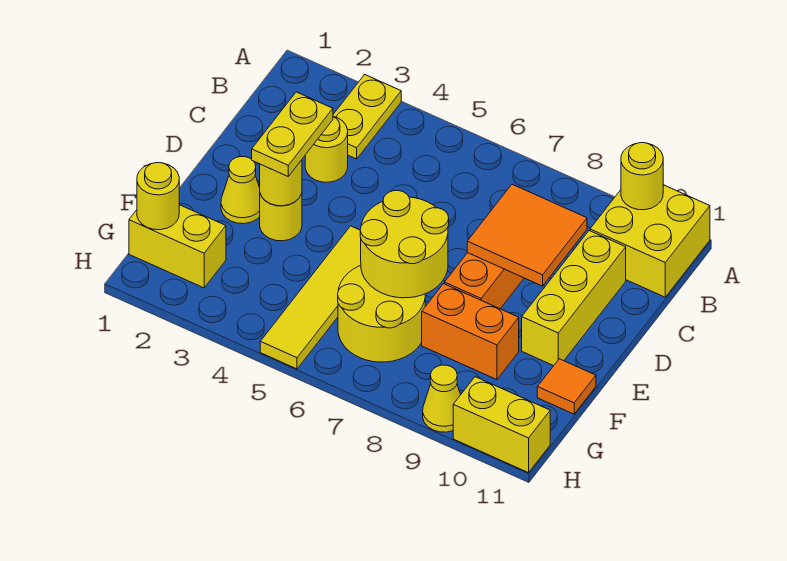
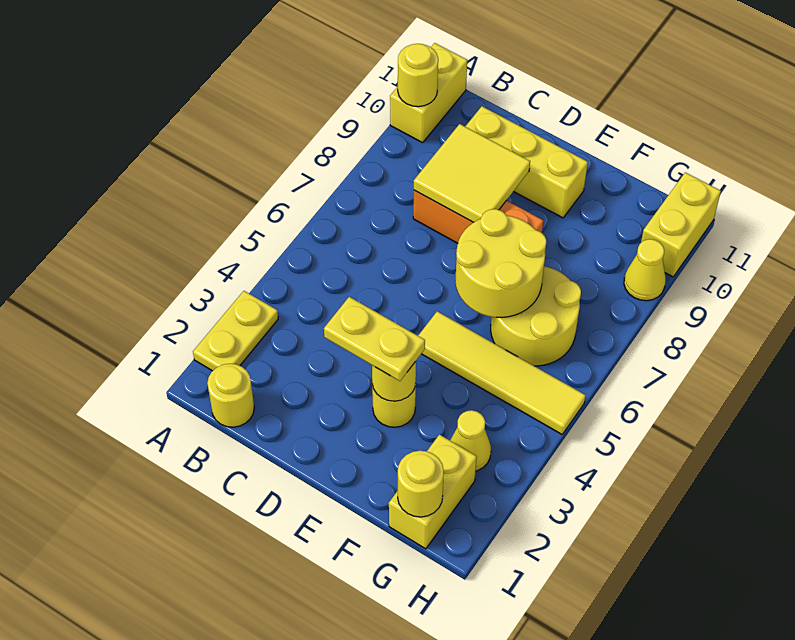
yellow 1x2 plate [333,75,401,159] -> yellow 1x2 plate turned to [193,291,278,371]
yellow 2x2 brick [590,185,710,297] -> yellow 1x2 brick [390,43,467,143]
yellow 1x1 round brick [305,117,348,182] -> yellow 1x1 round brick moved to [207,364,254,427]
orange 2x2 tile [467,184,587,286] -> yellow 2x2 tile [414,124,530,222]
yellow 1x1 cone [221,157,260,224] -> yellow 1x1 cone moved to [450,410,491,471]
orange 1x2 brick [422,284,519,380] -> none
orange 1x1 tile [537,359,596,414] -> none

